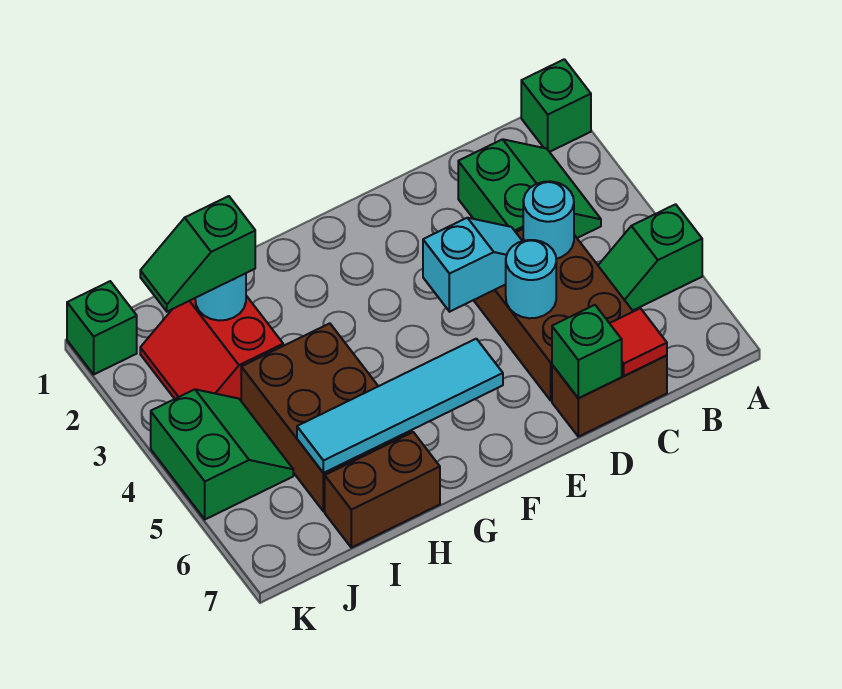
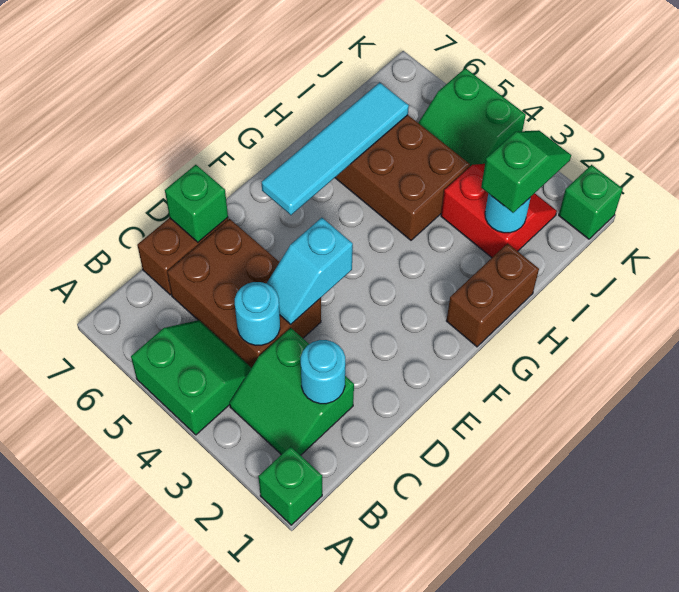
green 1x2 slope [598,204,702,311] -> green 2x2 slope [131,320,251,435]
red 1x1 tile [610,308,667,376] -> none
cyan 1x1 round brick [506,240,556,318] -> cyan 1x1 round brick moved to [301,340,345,404]
brown 1x2 brick [325,432,440,548] -> brown 1x2 brick moved to [446,243,539,347]

